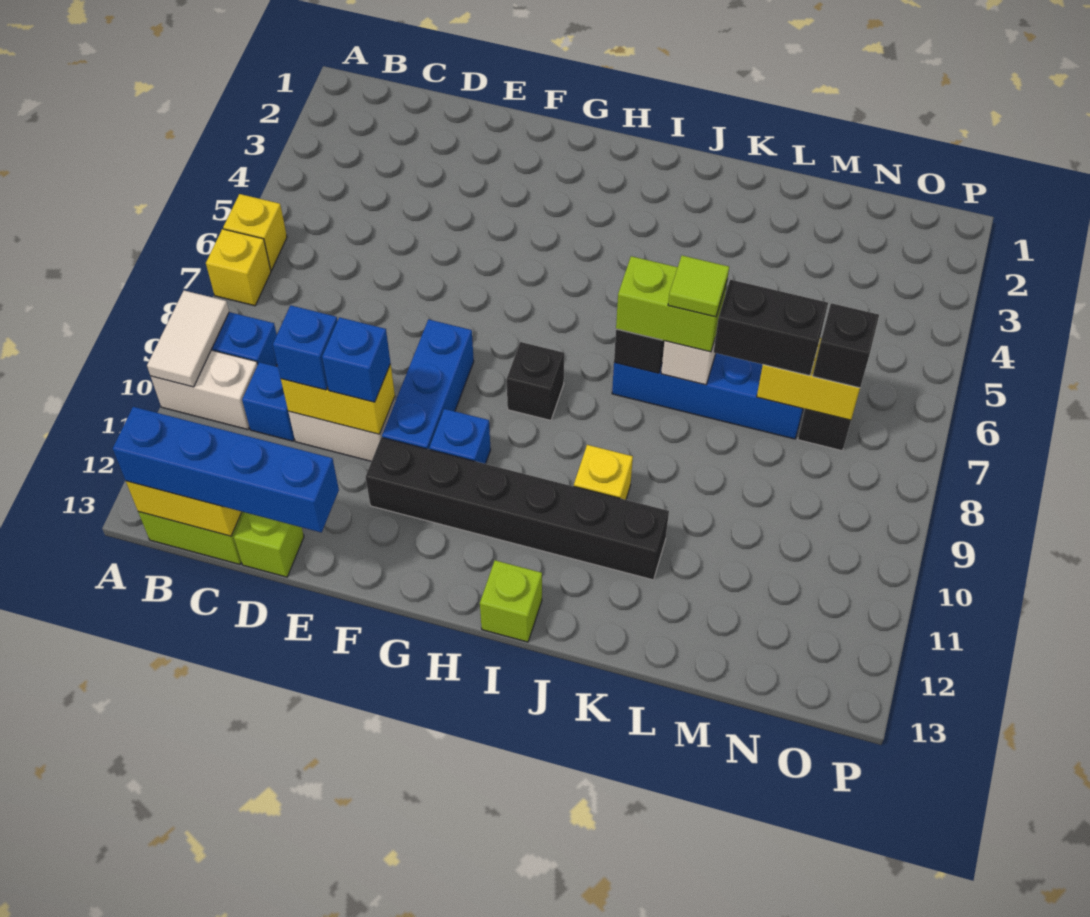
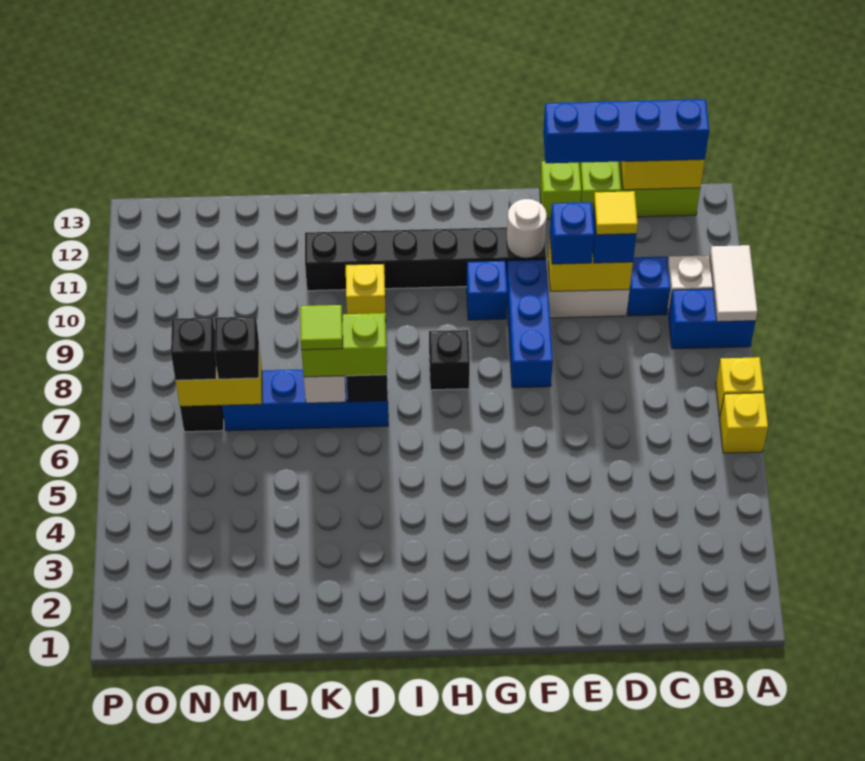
none -> yellow 1x1 tile [594,191,638,235]
none -> white 1x1 round brick [507,199,547,258]
lime 1x1 brick [480,560,542,642] -> lime 1x1 brick moved to [540,161,581,219]
black 1x2 brick [714,280,828,376] -> black 1x1 brick [214,316,259,379]

